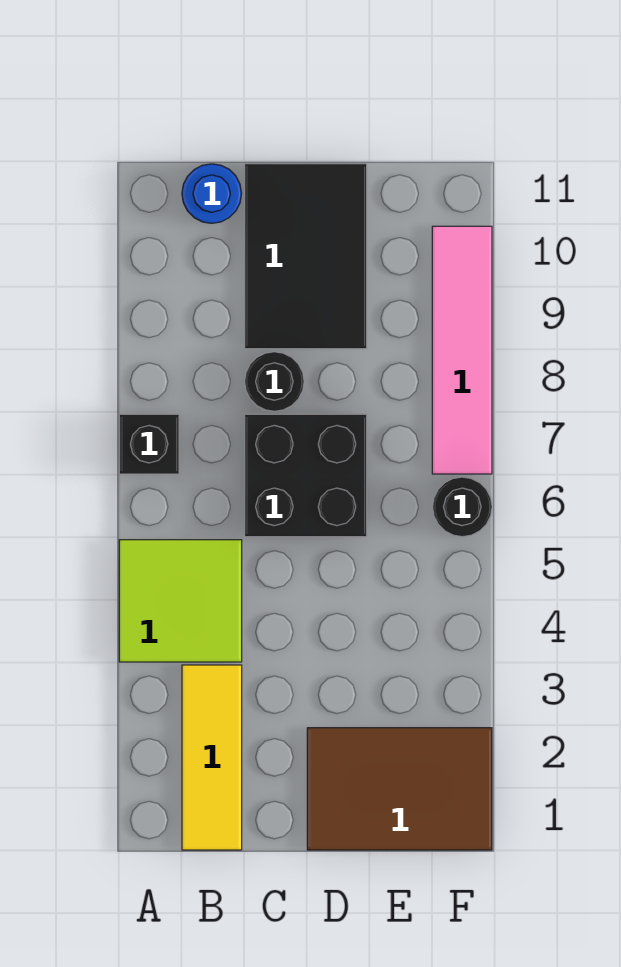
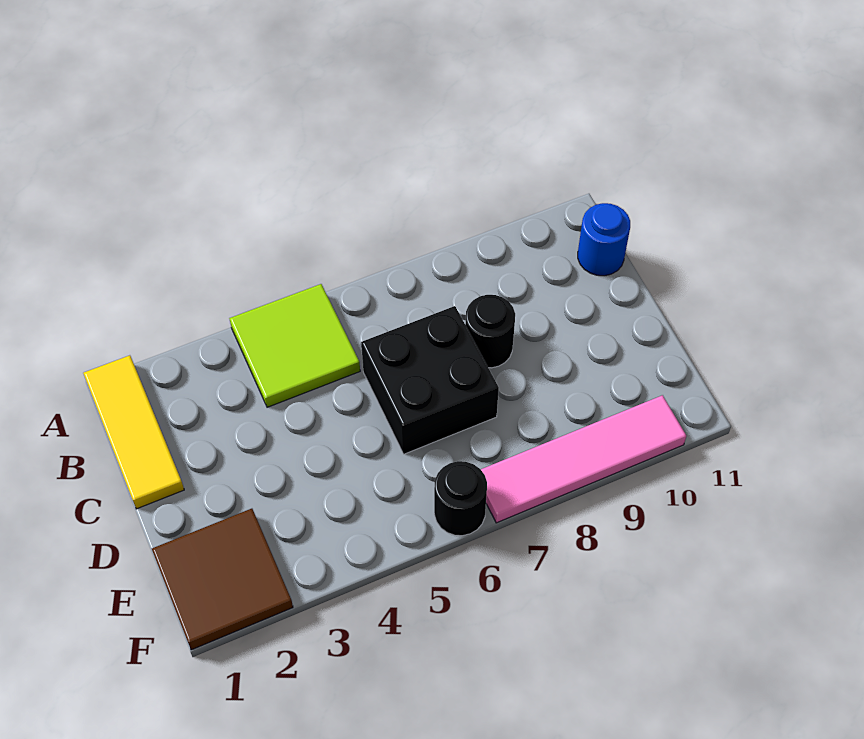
black 1x1 brick [119,414,179,474] -> none
yellow 1x3 tile [182,665,242,850] -> yellow 1x3 tile turned to [83,355,184,509]
black 2x3 tile [245,164,367,349] -> none
brown 2x3 tile [307,728,492,850] -> brown 2x2 tile [152,509,293,650]

